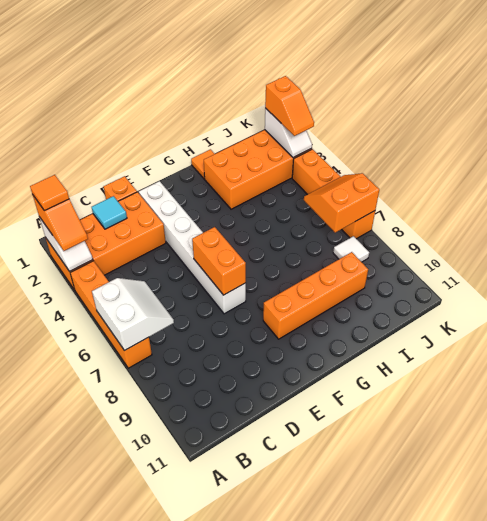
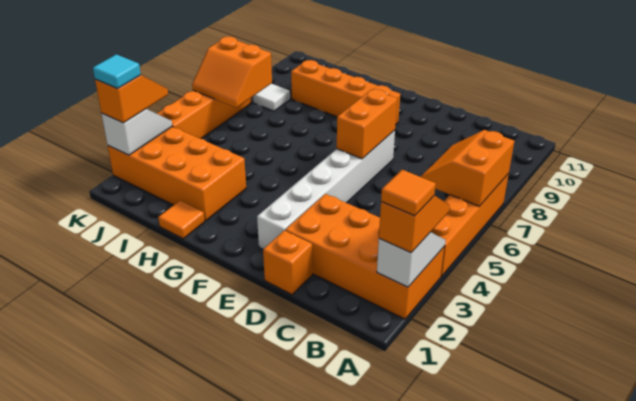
white 2x2 slope [92,278,174,351] -> orange 2x2 slope [421,130,514,206]
cyan 1x1 tile [92,196,127,229] -> cyan 1x1 tile moved to [93,54,141,89]

